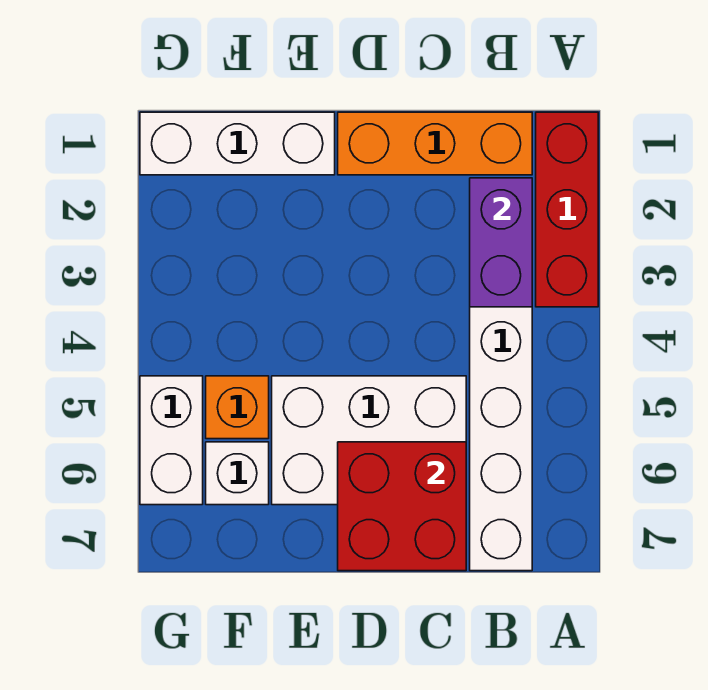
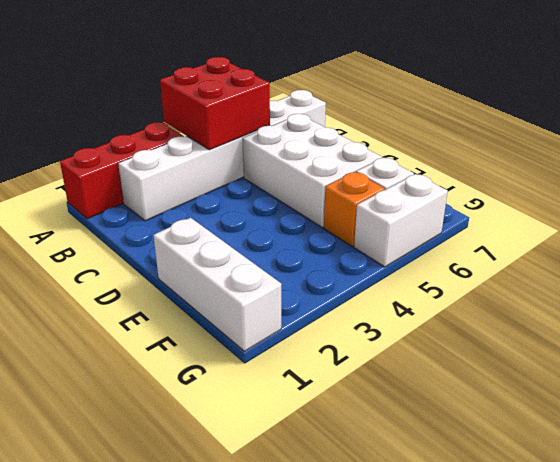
orange 1x3 brick [338,112,532,175] -> none
purple 1x2 brick [470,178,532,307] -> none
red 2x2 brick [338,442,466,571] -> red 2x2 brick moved to [160,57,270,150]

